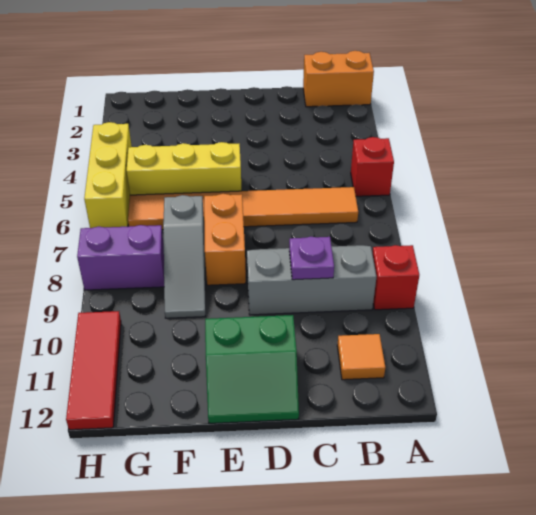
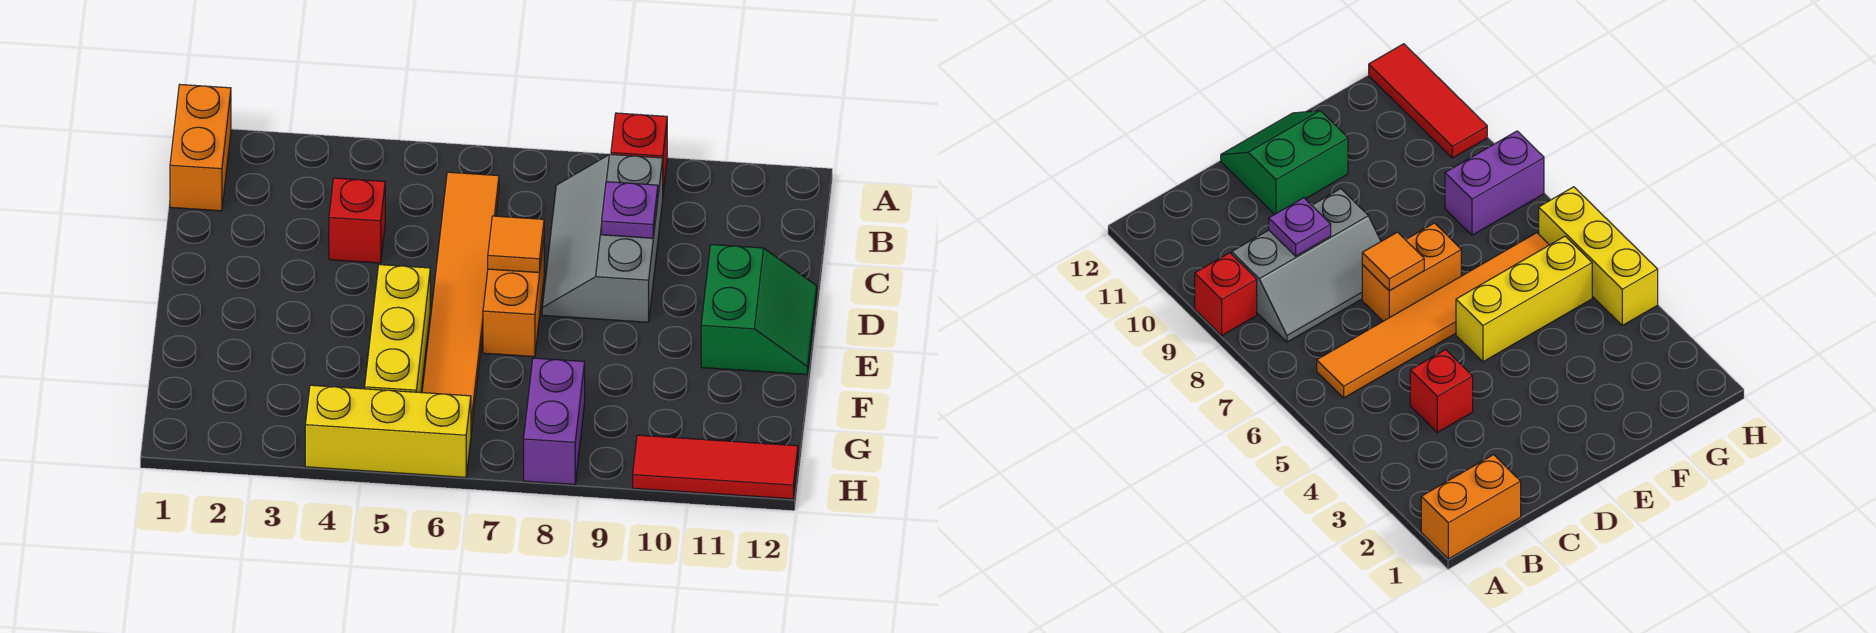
red 1x1 brick [351,137,394,196] -> red 1x1 brick moved to [329,178,385,263]
orange 1x1 tile [337,334,385,380] -> orange 1x1 tile moved to [488,216,544,273]
orange 1x2 brick [204,194,246,285] -> orange 1x2 brick turned to [483,240,544,357]
grey 1x3 slope [163,195,205,318] -> none

